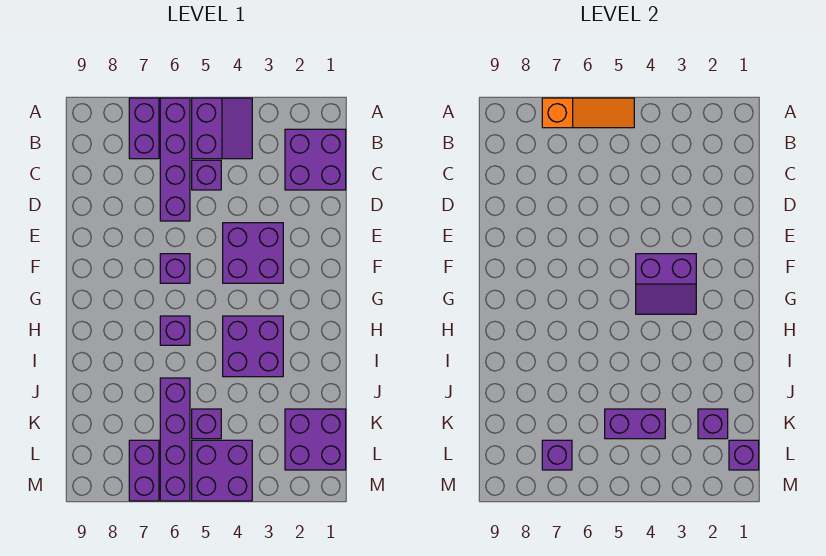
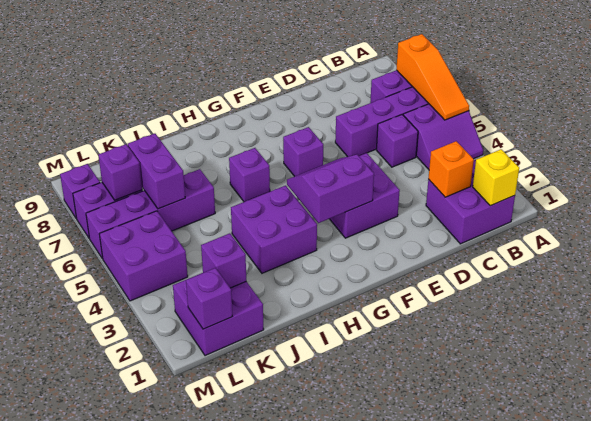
none -> yellow 1x1 brick [473,149,519,206]
none -> orange 1x1 brick [428,141,474,197]
purple 2x2 slope [636,254,696,314] -> purple 2x2 slope turned to [287,154,374,223]
purple 1x2 brick [605,409,665,439] -> purple 1x2 brick moved to [128,134,185,209]
purple 1x1 brick [192,409,221,439] -> purple 1x1 brick moved to [60,164,100,219]

